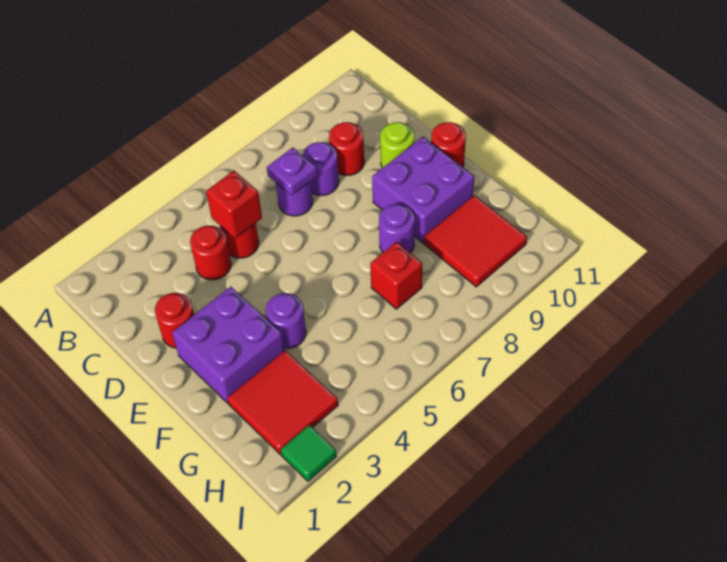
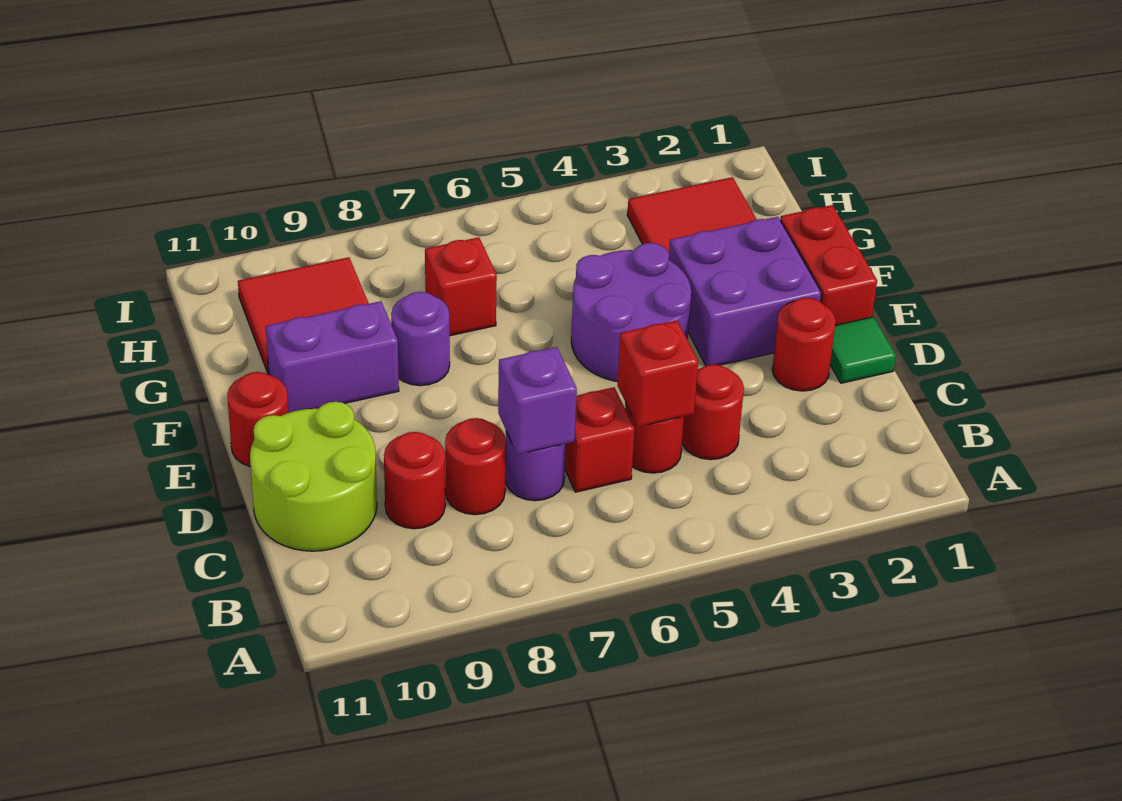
none -> red 1x1 brick [565,387,635,492]
purple 1x1 plate [267,148,317,195] -> purple 1x1 brick [498,347,577,454]
purple 1x1 round brick [303,142,339,195] -> red 1x1 round brick [445,418,506,515]
lime 1x1 round brick [380,122,414,168] -> lime 2x2 round brick [250,402,377,551]
none -> red 1x2 brick [780,205,877,325]
purple 2x2 brick [372,137,474,243] -> purple 1x2 brick [266,301,399,413]
purple 1x1 round brick [266,293,306,349] -> purple 2x2 round brick [571,243,691,382]
green 1x1 tile [281,425,336,481] -> green 1x1 tile moved to [830,317,896,383]

